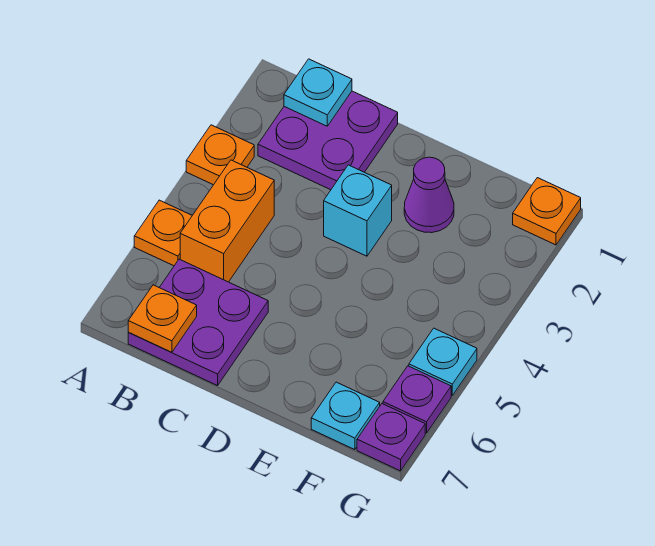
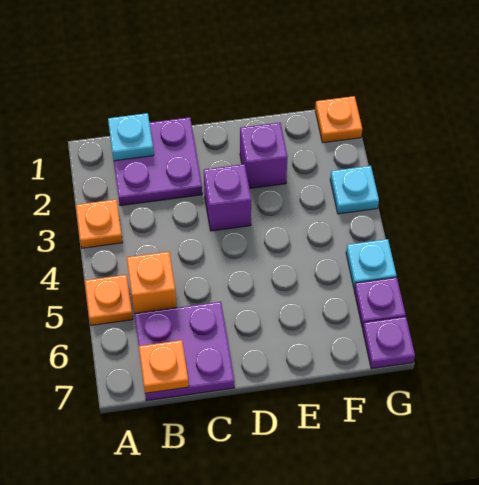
orange 1x2 brick [180,160,274,282] -> orange 1x1 brick [127,252,177,314]
cyan 1x1 brick [324,165,392,256] -> purple 1x1 brick [204,164,251,231]
purple 1x1 cone [404,157,454,233] -> purple 1x1 brick [240,123,288,189]
cyan 1x1 plate [311,382,380,450] -> cyan 1x1 plate moved to [330,166,379,214]

